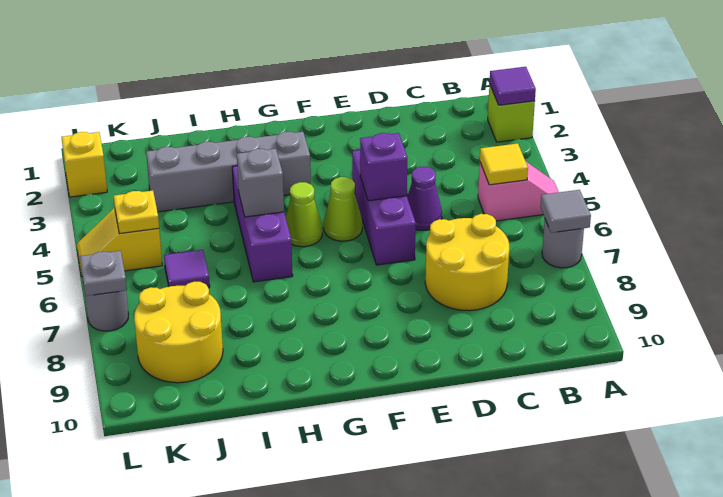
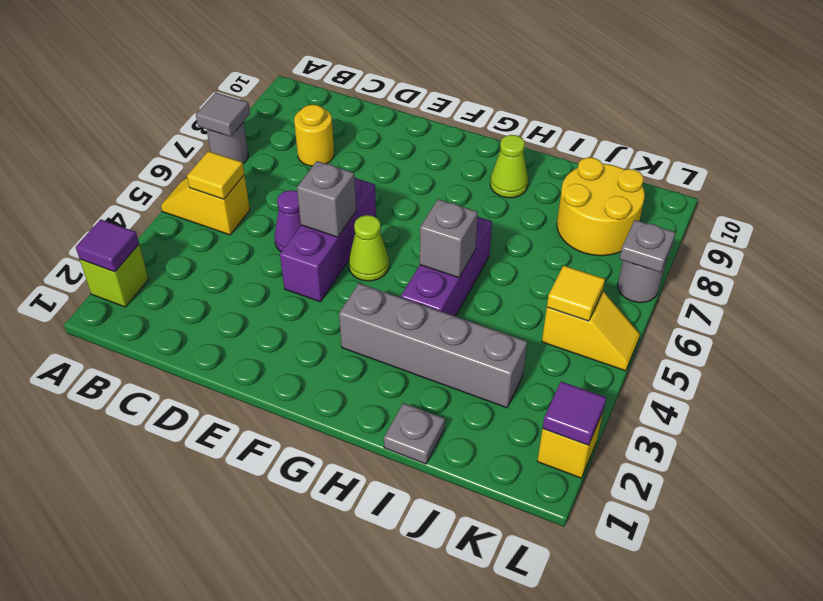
pink 1x2 slope [478,162,558,221] -> yellow 1x2 slope [161,175,250,235]
yellow 2x2 round brick [425,214,509,311] -> yellow 1x1 round brick [294,105,334,166]
purple 1x1 brick [360,133,407,201] -> grey 1x1 brick [297,161,356,237]
lime 1x1 cone [286,182,322,247] -> lime 1x1 cone moved to [490,135,528,198]
none -> grey 1x1 plate [384,403,445,464]
purple 1x1 tile [164,250,210,288] -> purple 1x1 tile moved to [543,382,606,445]
yellow 1x1 plate [114,190,159,234] -> yellow 1x1 tile [547,266,605,321]

